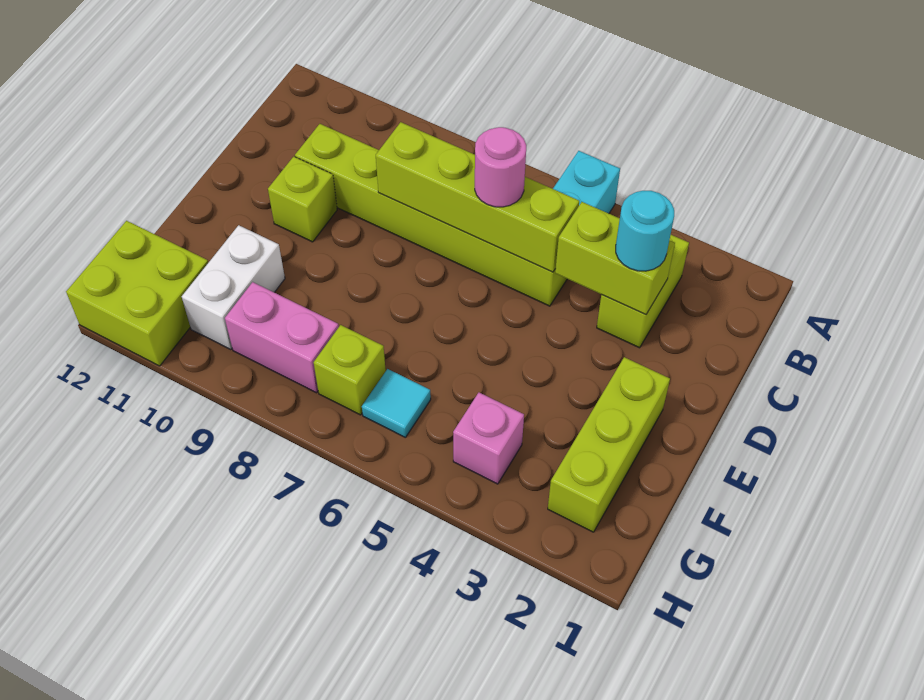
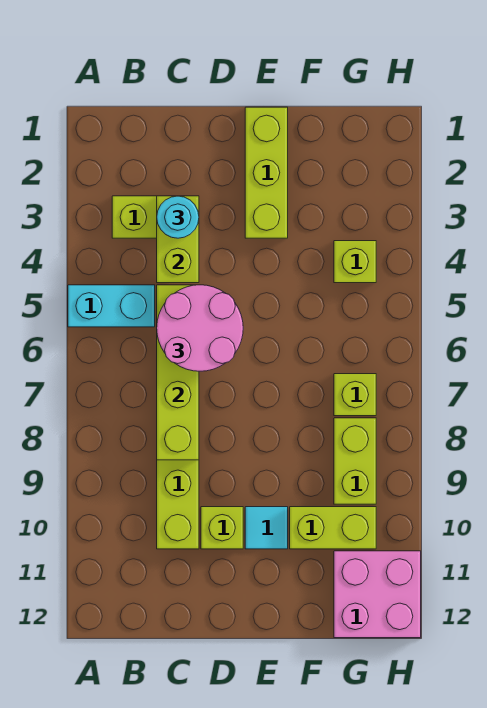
pink 1x1 round brick [475,127,526,207] -> pink 2x2 round brick [157,285,243,371]
lime 1x3 brick [548,357,670,532] -> lime 1x3 brick turned to [245,107,288,238]
white 1x2 brick [182,225,285,350] -> lime 1x2 brick [290,507,376,549]
pink 1x1 brick [453,393,524,484] -> lime 1x1 brick [334,241,376,283]
cyan 1x1 tile [362,369,431,438] -> cyan 1x1 tile moved to [245,507,288,549]
pink 1x2 brick [225,282,339,393] -> lime 1x2 brick [334,418,376,504]
lime 2x2 brick [66,221,208,366] -> pink 2x2 brick [334,551,421,638]

